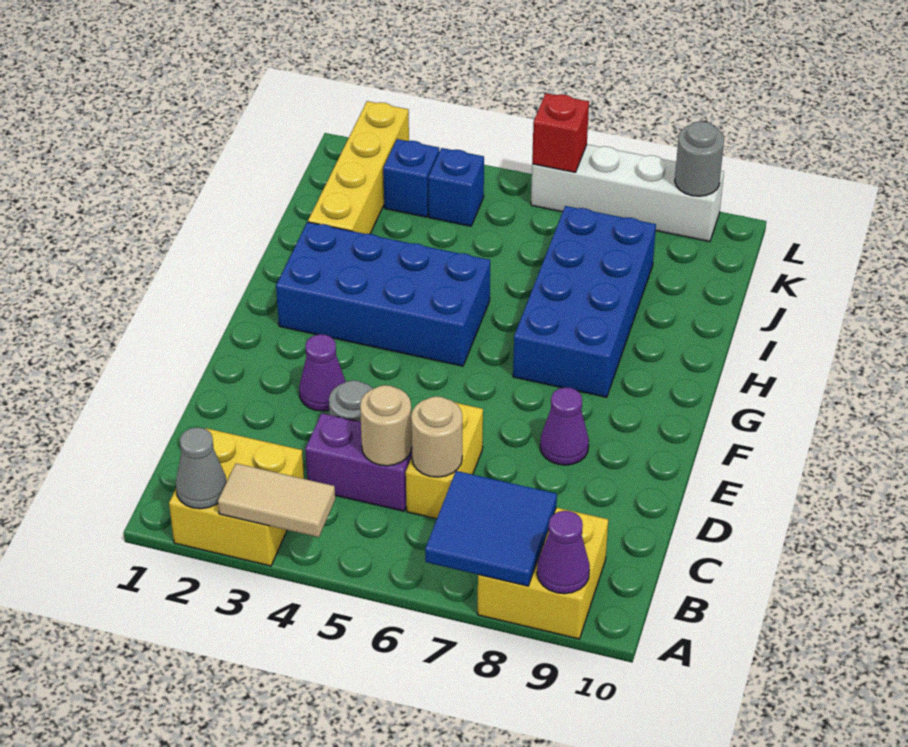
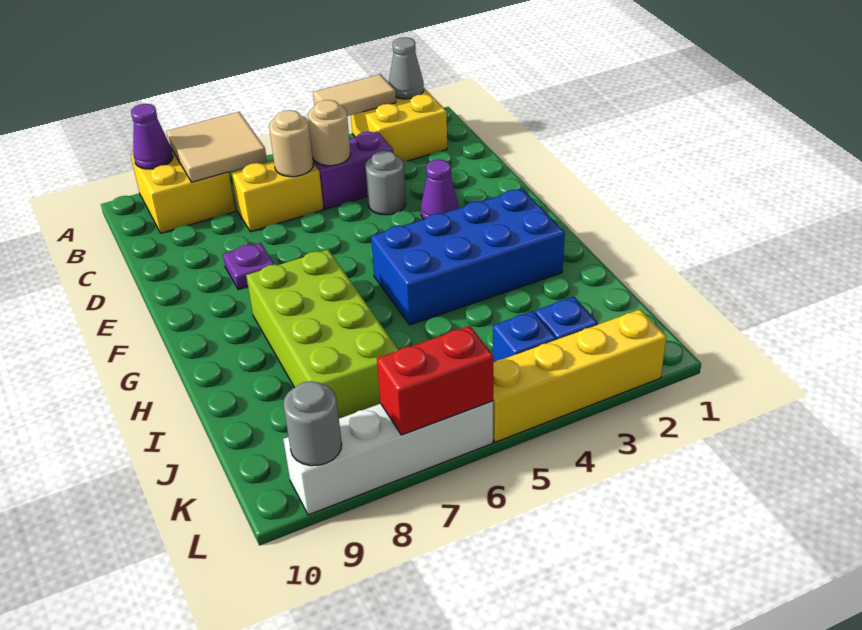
blue 2x2 tile [425,471,557,586] -> tan 2x2 tile [166,112,267,182]
yellow 1x2 brick [406,402,483,519] -> yellow 1x2 brick turned to [231,161,324,232]
purple 1x1 cone [540,387,589,465] -> purple 1x1 plate [223,243,275,290]
blue 2x4 brick [513,206,656,397] -> lime 2x4 brick [246,250,398,418]
yellow 1x4 brick [308,101,409,234] -> yellow 1x4 brick turned to [493,310,666,442]
red 1x1 brick [532,93,589,172] -> red 1x2 brick [377,326,494,435]

